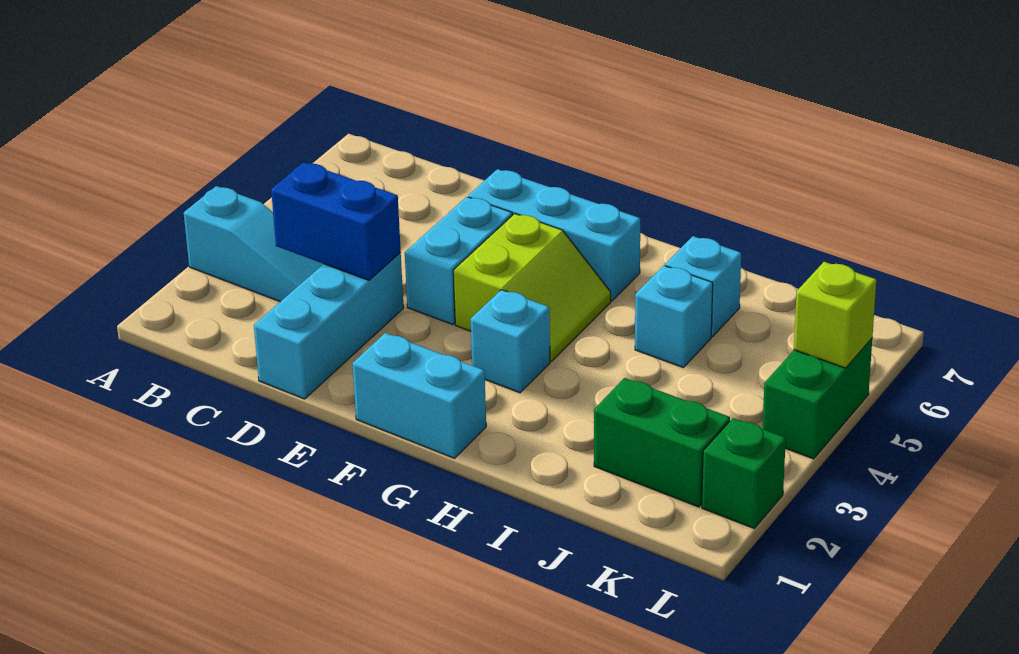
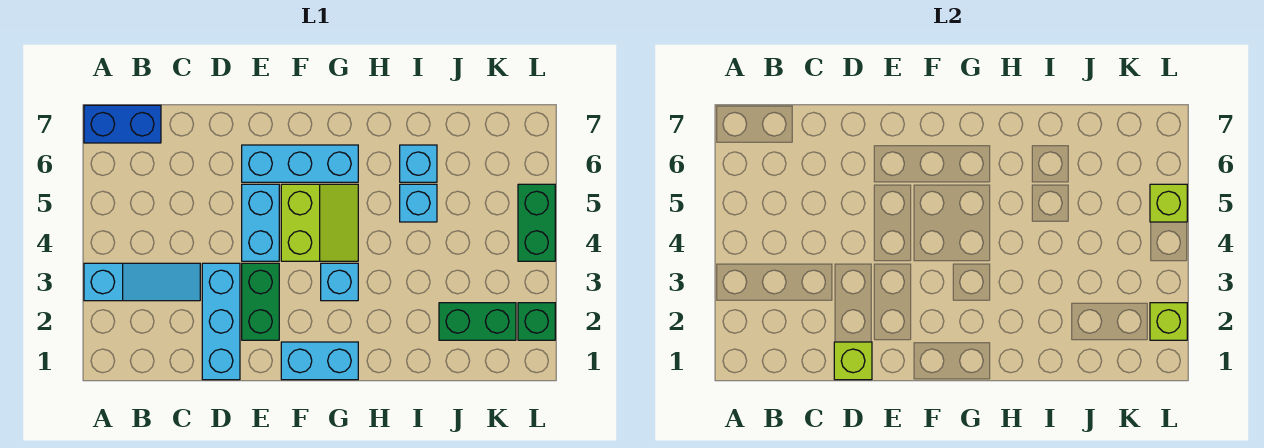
blue 1x2 brick [271,162,401,280] -> blue 1x2 brick moved to [84,105,161,143]
none -> lime 1x1 brick [834,342,872,380]
none -> green 1x2 brick [242,263,279,340]
none -> lime 1x1 brick [1150,303,1187,340]

